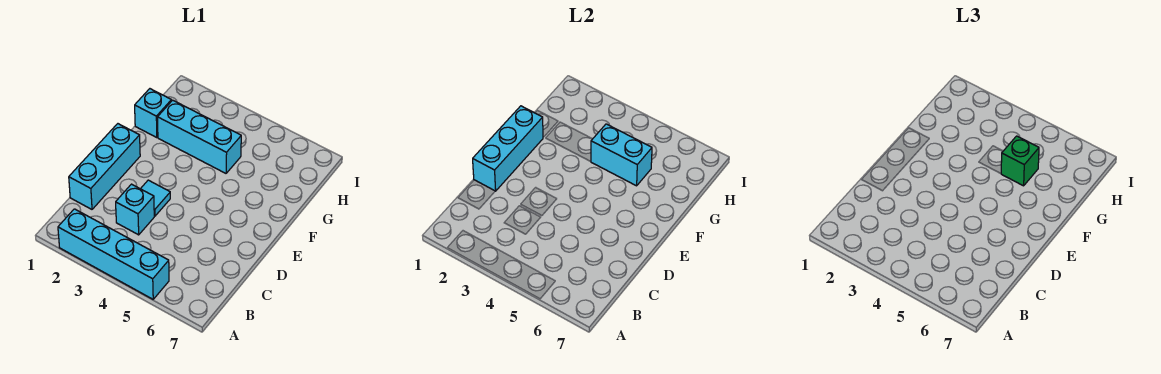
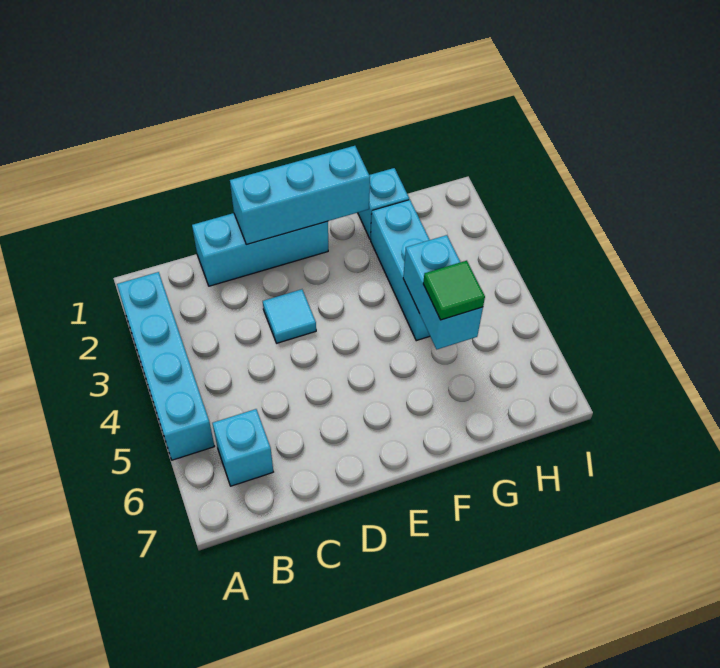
cyan 1x1 brick [116,184,154,235] -> cyan 1x1 brick moved to [212,409,273,486]
green 1x1 brick [1001,136,1039,186] -> green 1x1 tile [423,261,485,320]

